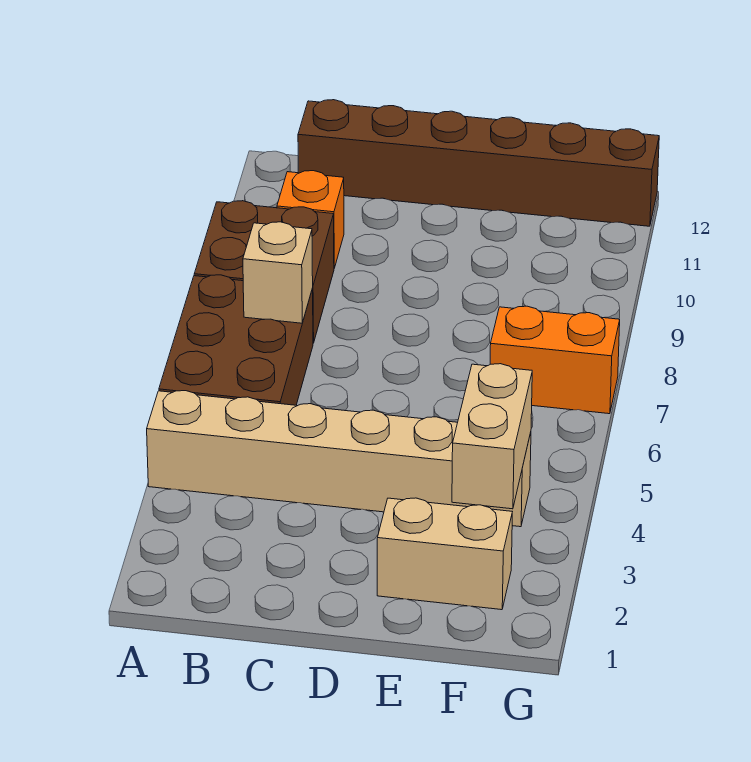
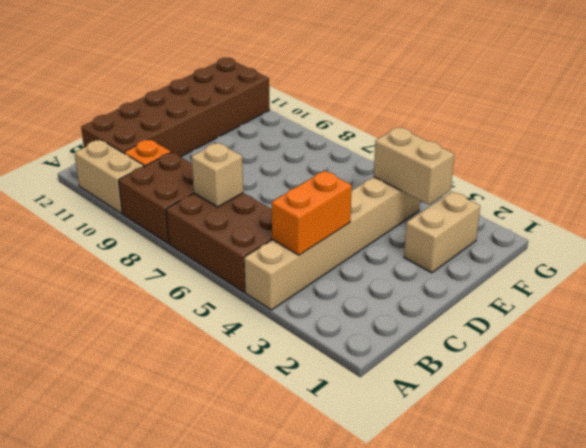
none -> tan 1x2 brick [75,140,144,213]
brown 1x6 brick [298,100,659,226] -> brown 2x6 brick [81,58,270,157]
orange 1x2 brick [490,306,620,414] -> orange 1x2 brick moved to [272,171,352,255]

